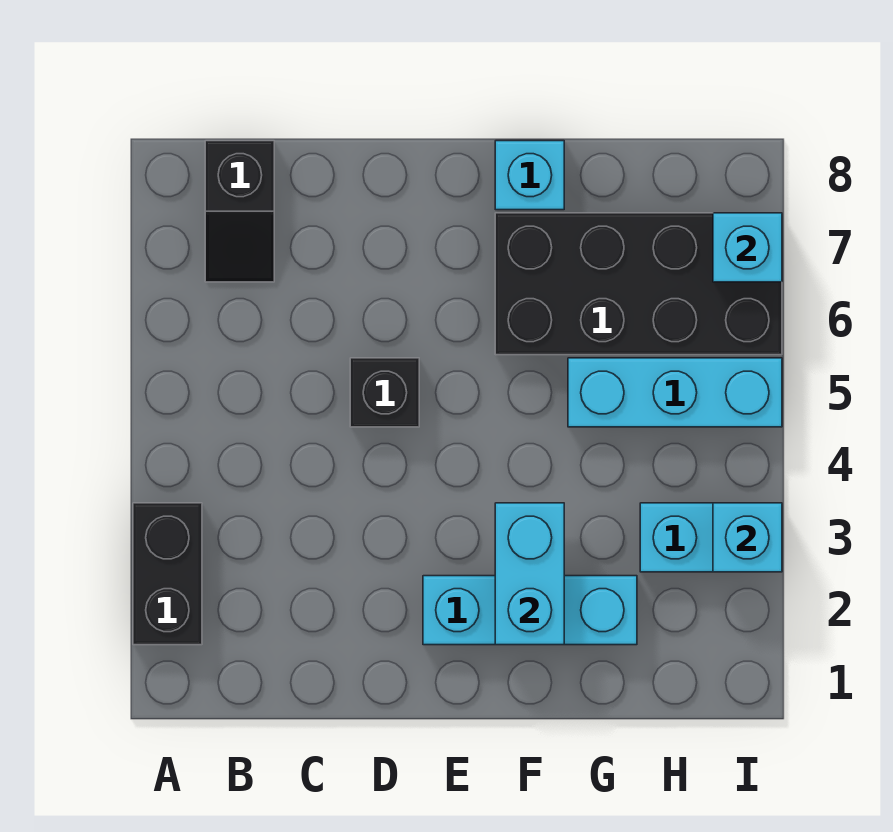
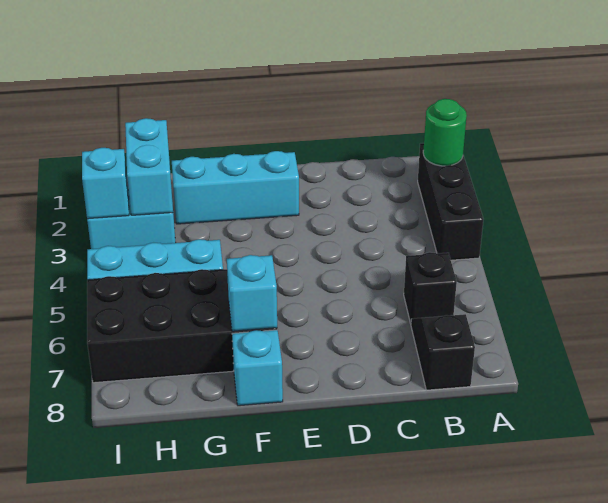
black 1x2 brick [133,503,202,645] -> black 1x3 brick [418,143,483,260]
none -> green 1x1 round brick [423,99,467,166]
black 1x1 brick [350,358,419,427] -> black 1x1 brick moved to [404,252,457,323]
cyan 1x2 brick [495,503,564,645] -> cyan 1x2 brick moved to [125,118,173,215]
cyan 1x1 brick [713,213,782,282] -> cyan 1x1 brick moved to [227,255,277,331]

